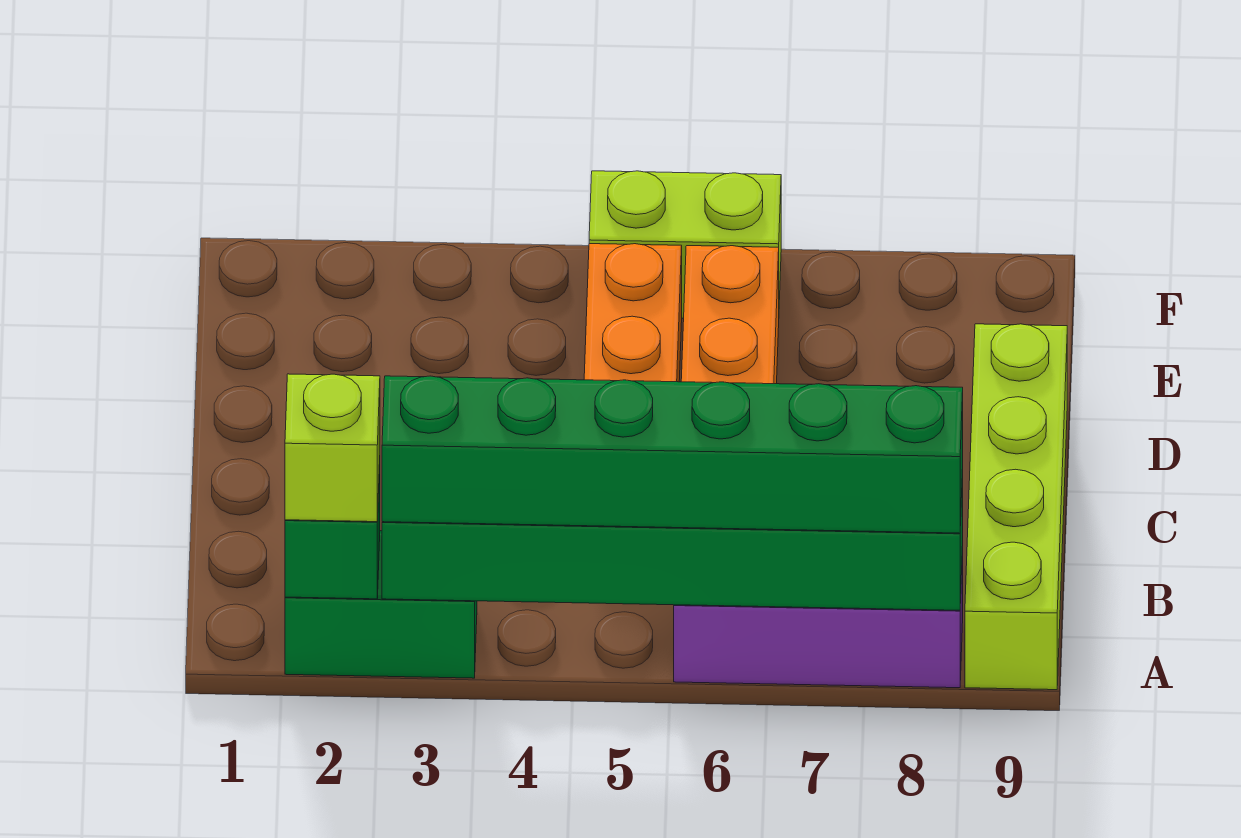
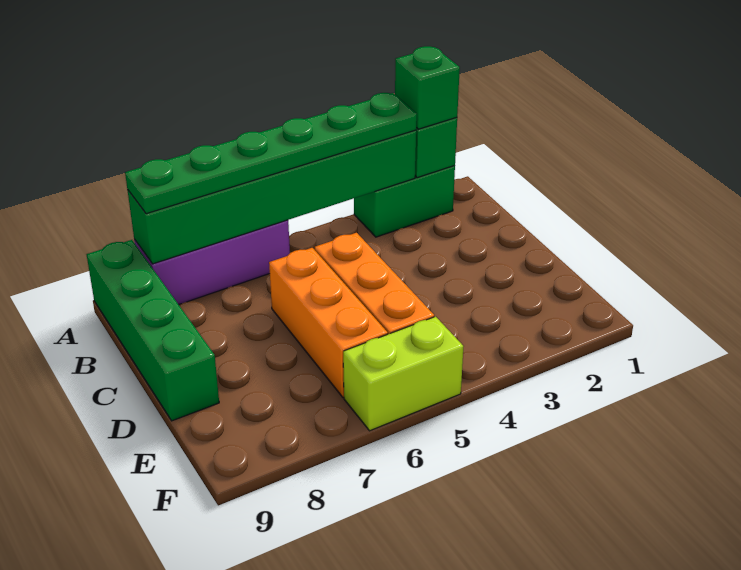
lime 1x1 brick [285,374,380,522] -> green 1x1 brick [395,46,460,129]
green 1x6 brick [382,376,963,533] -> green 1x6 plate [125,93,417,214]
lime 1x4 brick [965,324,1067,690] -> green 1x4 brick [87,240,219,421]

